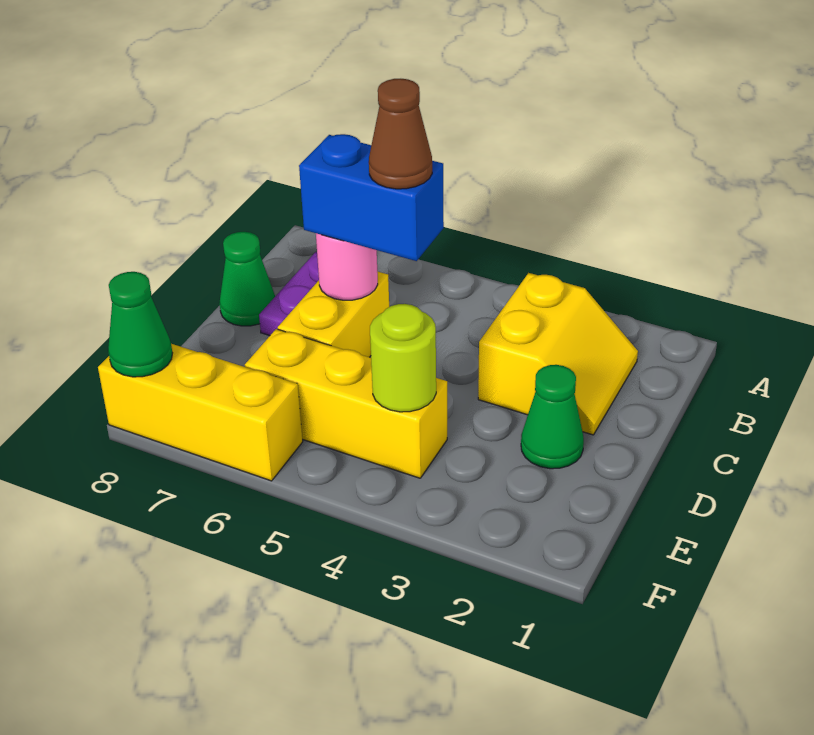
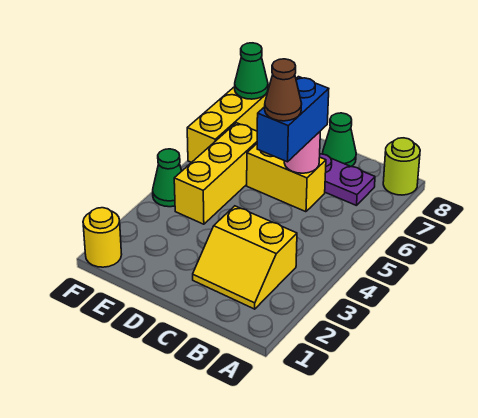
green 1x1 cone [521,365,584,469] -> green 1x1 cone moved to [153,149,182,207]
lime 1x1 round brick [370,304,436,412] -> lime 1x1 round brick moved to [383,138,420,195]
none -> yellow 1x1 round brick [83,208,122,267]

